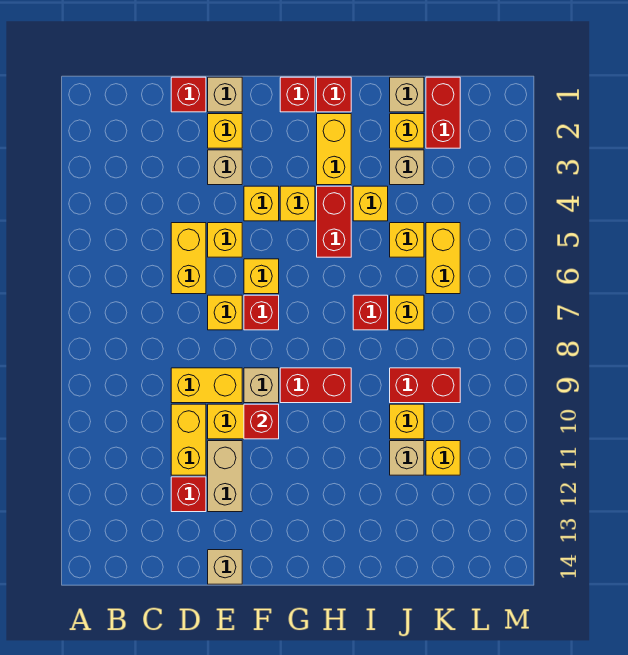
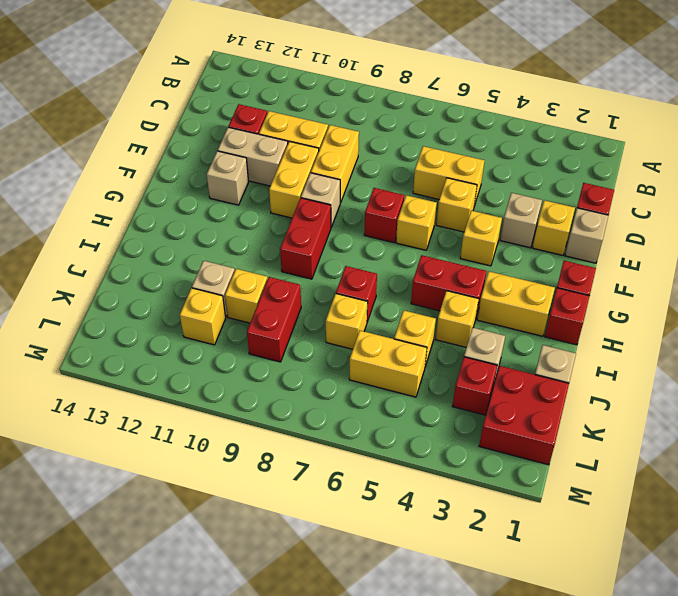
yellow 1x1 brick [208,295,242,330] -> none
tan 1x1 brick [208,550,242,584] -> tan 1x1 brick moved to [207,151,249,205]
red 1x1 brick [244,404,279,439] -> red 1x1 brick moved to [453,357,497,415]
yellow 1x1 brick [280,186,315,221] -> none
yellow 1x1 brick [390,114,424,148] -> none
red 1x2 brick [426,77,460,148] -> red 2x2 brick [479,366,569,465]

